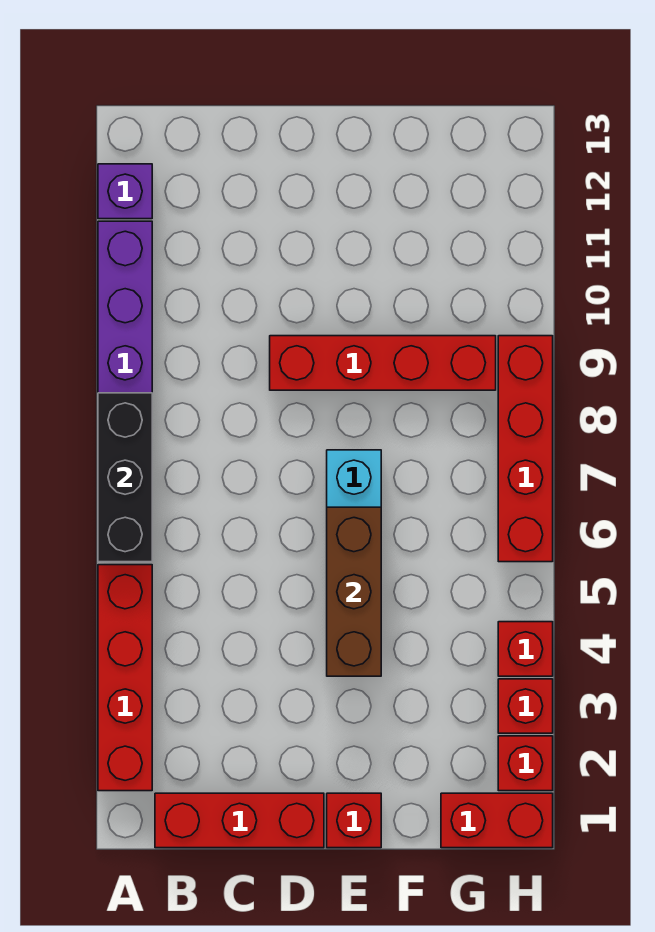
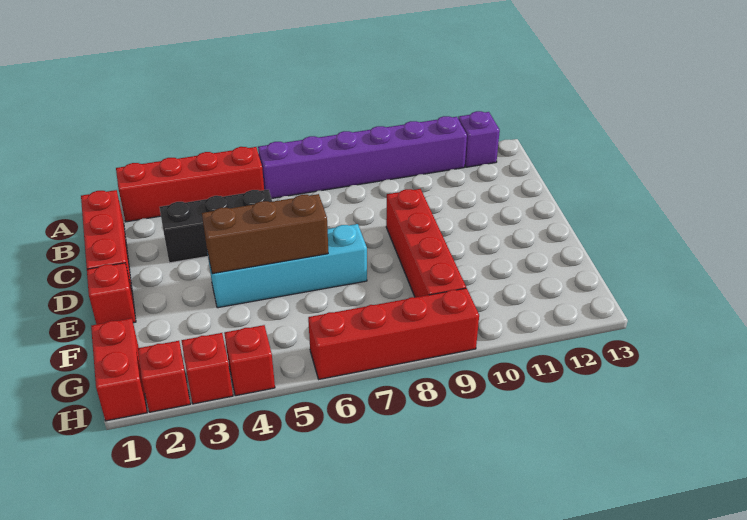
black 1x3 brick [98,393,152,562] -> black 1x3 brick moved to [159,189,272,263]

